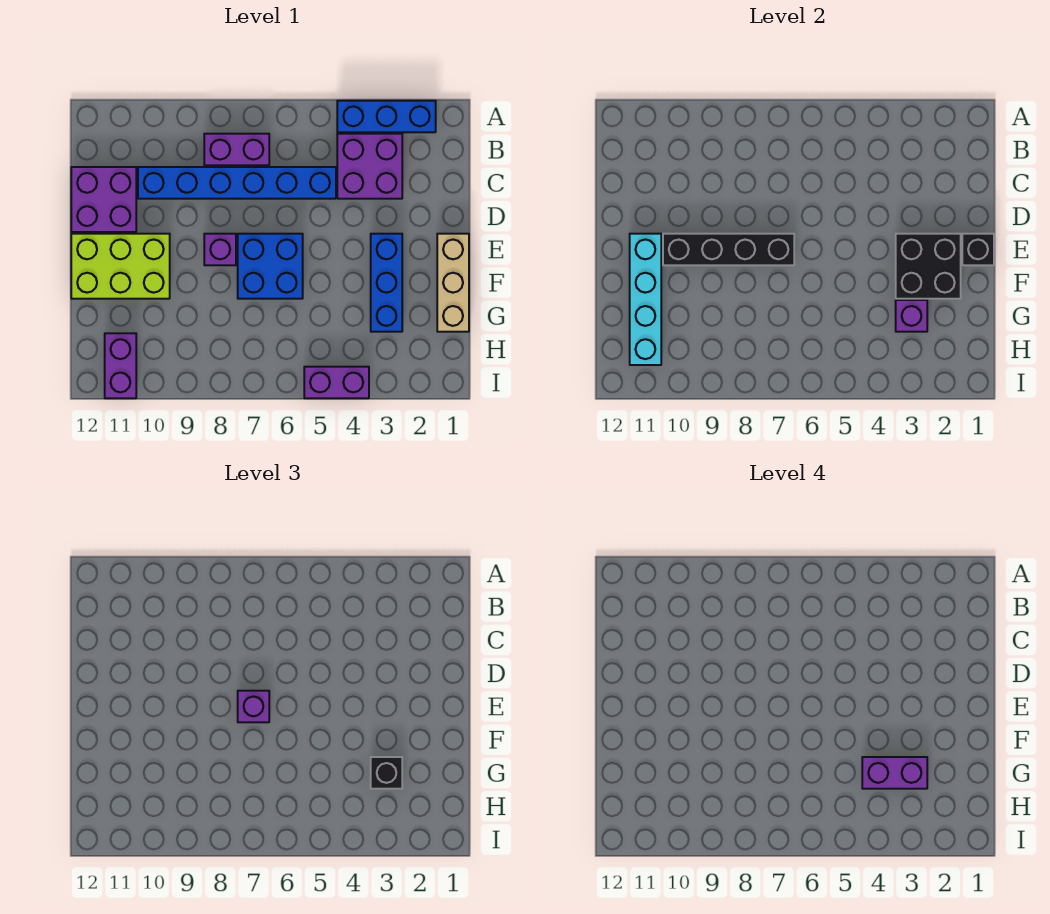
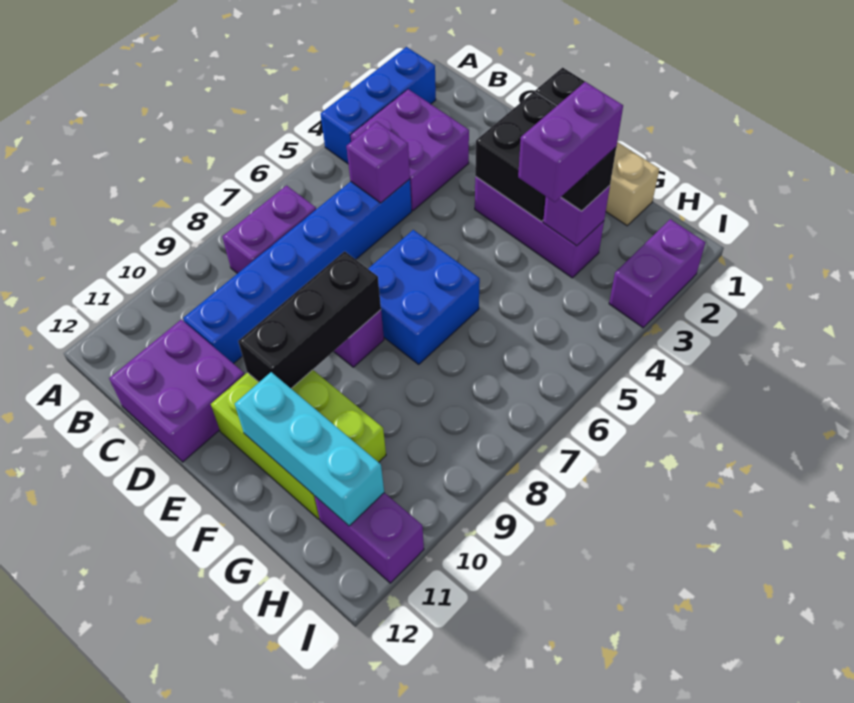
blue 1x3 brick [371,234,402,332] -> purple 1x3 brick [475,177,604,278]
black 1x4 brick [663,234,794,265] -> black 1x3 brick [238,251,381,388]
purple 1x1 brick [238,691,269,722] -> purple 1x1 brick moved to [346,122,410,203]
lime 2x3 brick [71,234,170,299] -> lime 2x3 brick turned to [211,370,386,519]
cyan 1x4 brick [630,234,661,365] -> cyan 1x3 brick [235,372,384,526]
purple 1x2 brick [304,367,369,398] -> purple 1x2 brick moved to [609,219,705,328]

